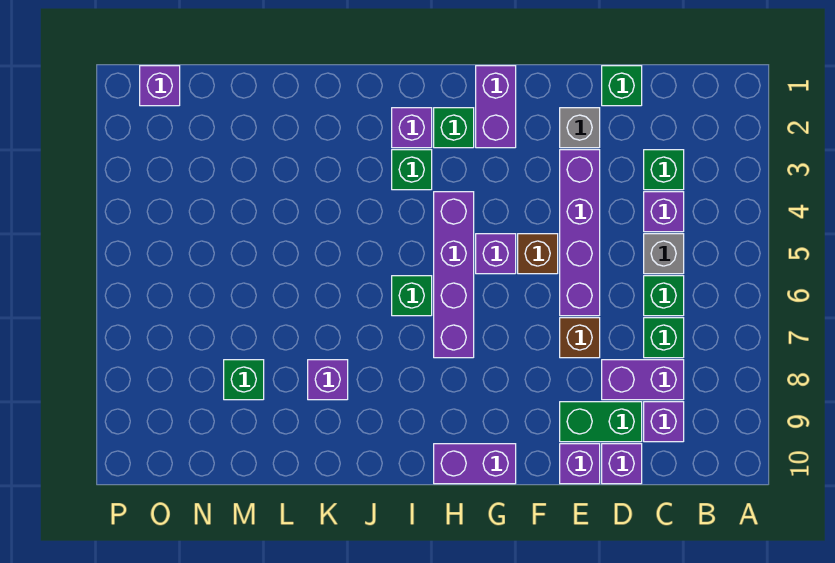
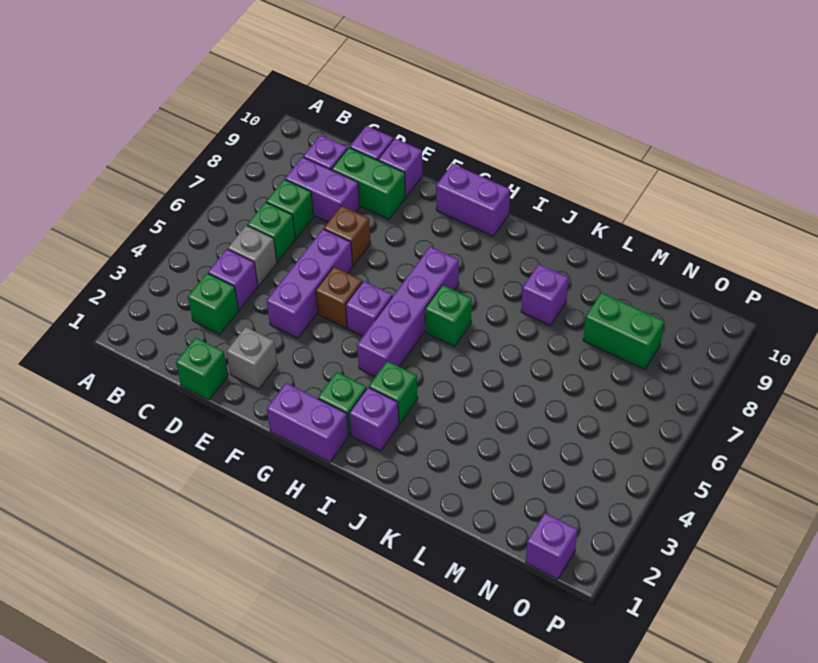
purple 1x4 brick [560,150,600,316] -> purple 1x3 brick [267,229,353,338]
purple 1x2 brick [476,66,516,148] -> purple 1x2 brick turned to [267,383,349,462]
green 1x1 brick [224,360,264,400] -> green 1x2 brick [583,293,664,369]

